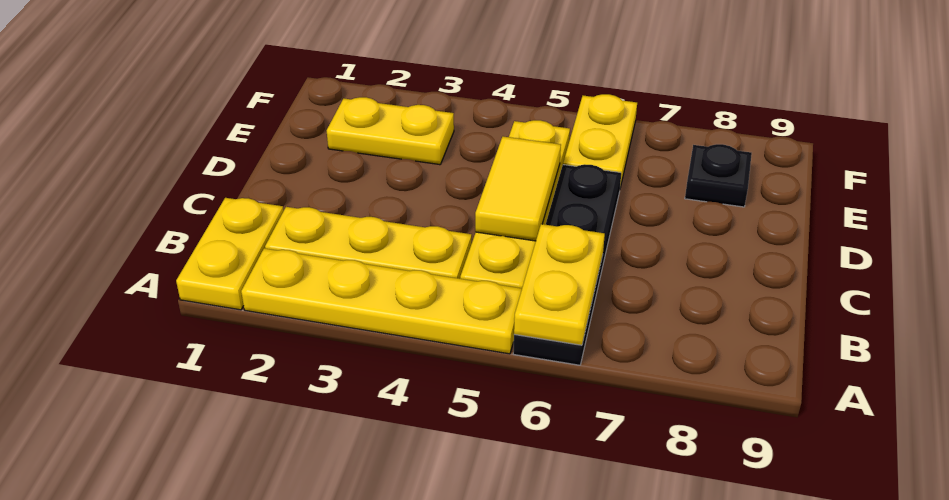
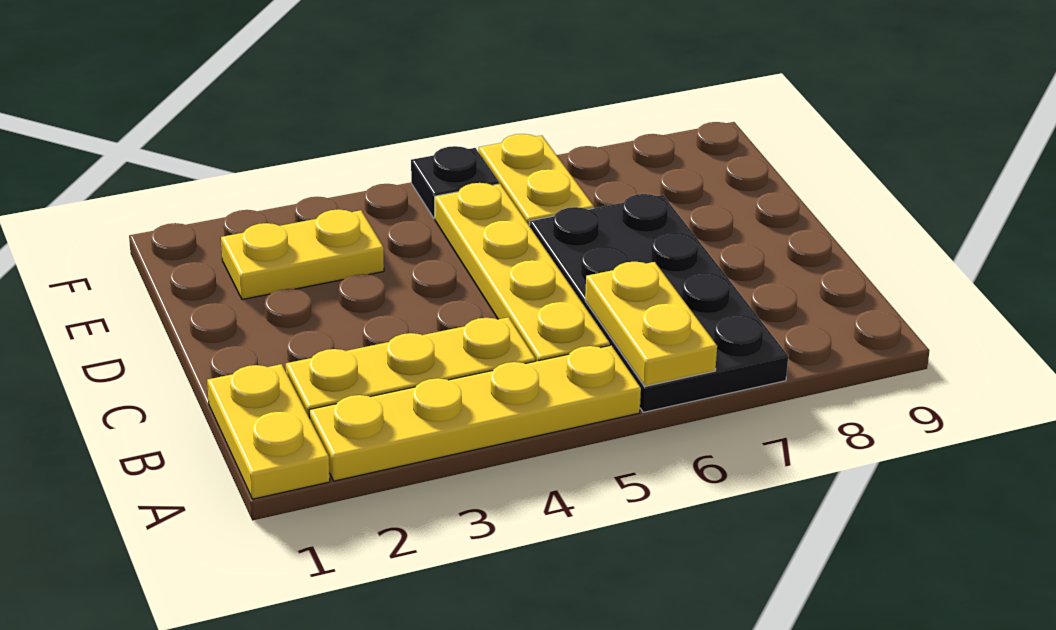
black 1x4 plate [513,164,621,365] -> black 2x4 plate [529,194,788,412]
yellow 1x2 tile [475,136,561,241] -> none
black 1x1 plate [685,144,752,207] -> black 1x1 plate moved to [411,146,499,218]

